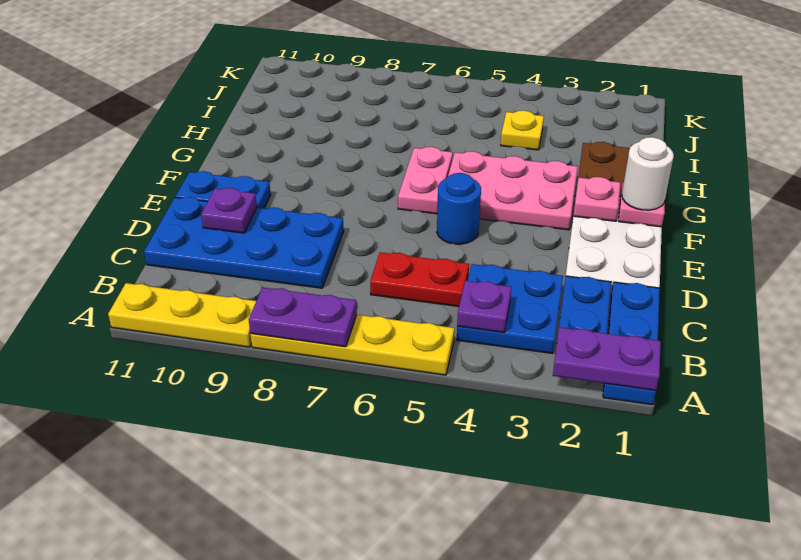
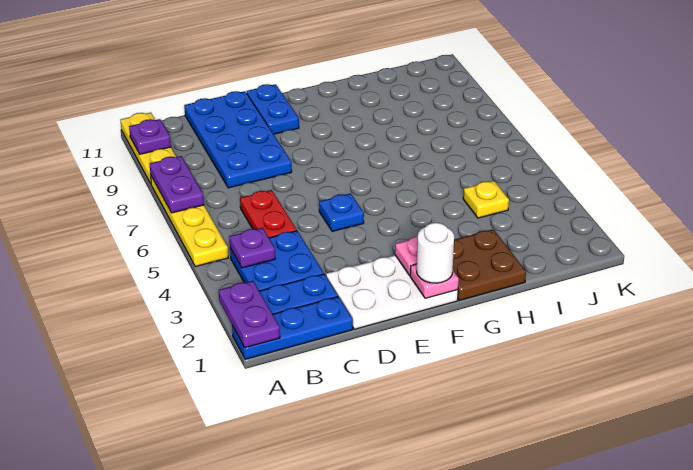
purple 1x1 plate [201,188,257,233] -> purple 1x1 plate moved to [129,119,171,154]
blue 1x1 round brick [437,173,481,244] -> blue 1x1 plate [319,194,364,231]
pink 2x3 plate [448,151,578,230] -> none
pink 1x2 plate [398,147,453,214] -> none

